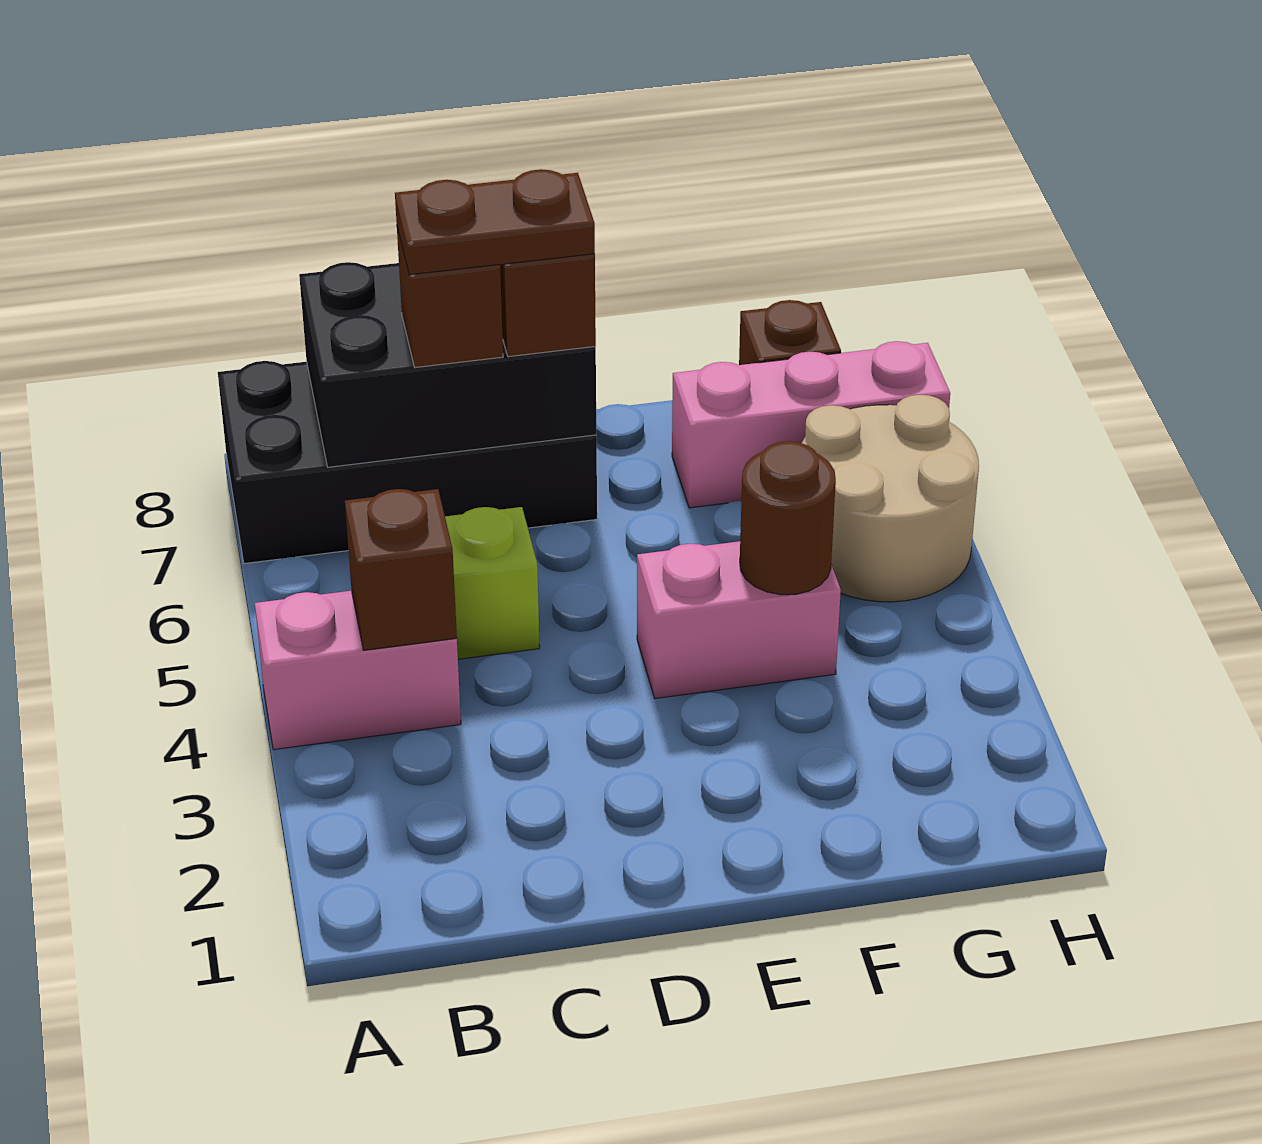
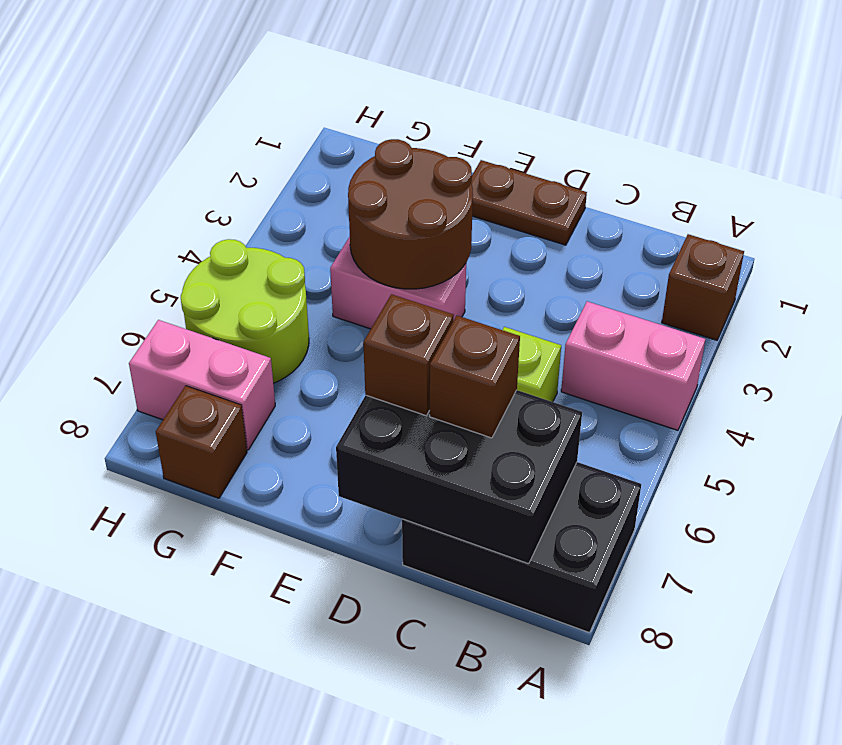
black 2x4 brick [218,361,597,564] -> black 2x3 brick [402,462,641,633]
brown 1x1 brick [345,489,457,650] -> brown 1x1 brick moved to [662,234,744,340]
brown 1x2 plate [395,169,595,275] -> brown 1x2 plate moved to [471,160,587,245]
brown 1x1 round brick [740,441,836,595] -> brown 2x2 round brick [348,139,473,289]
pink 1x3 brick [672,341,950,508] -> pink 1x2 brick [129,320,275,450]
tan 2x2 round brick [802,395,979,602] -> lime 2x2 round brick [181,239,309,383]

